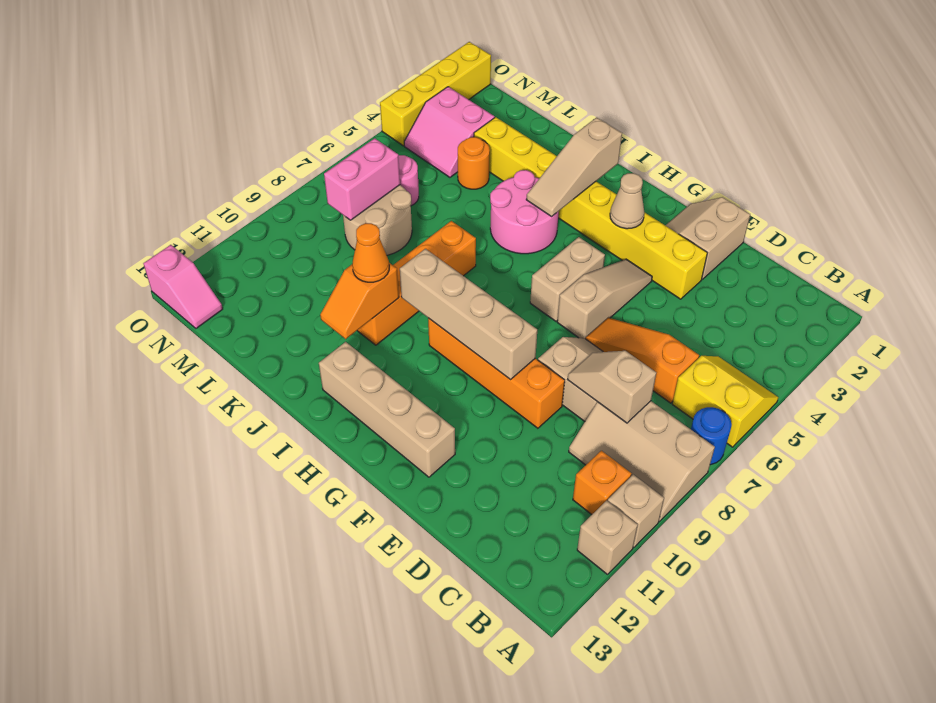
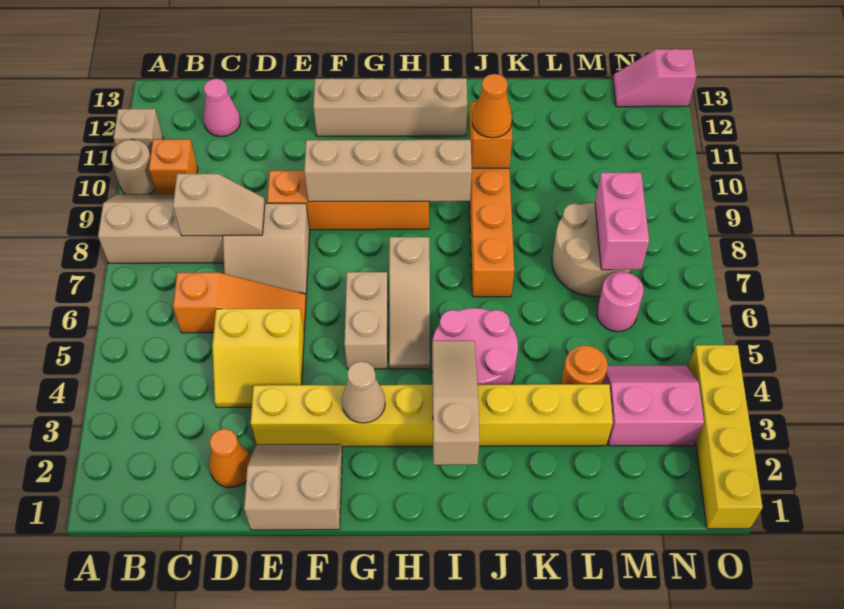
yellow 2x2 slope [672,356,778,447] -> yellow 2x2 slope moved to [212,309,304,407]
blue 1x1 round brick [691,407,732,465] -> none
tan 1x1 brick [608,475,664,547] -> tan 1x1 round brick [111,140,155,194]
none -> pink 1x1 cone [204,79,240,137]
none -> orange 1x1 cone [209,429,251,488]
tan 2x2 slope [665,197,750,279] -> tan 2x2 slope turned to [244,444,342,530]
tan 1x3 slope [557,259,652,338] -> tan 1x3 slope moved to [389,237,430,369]

